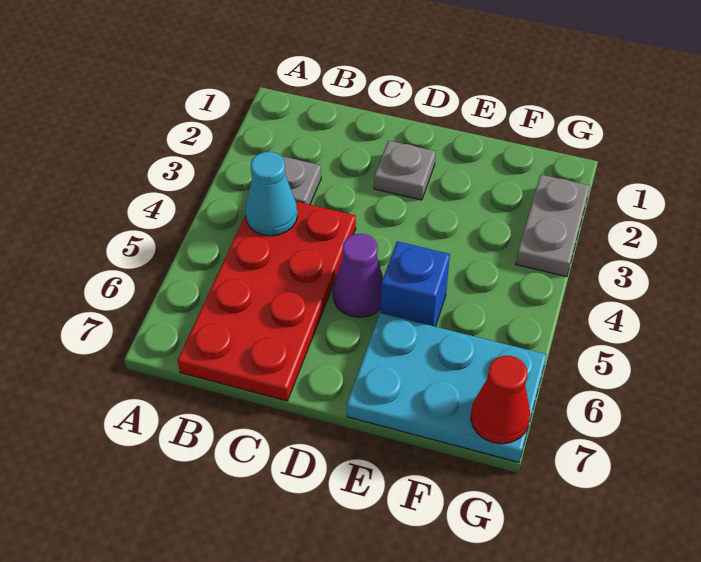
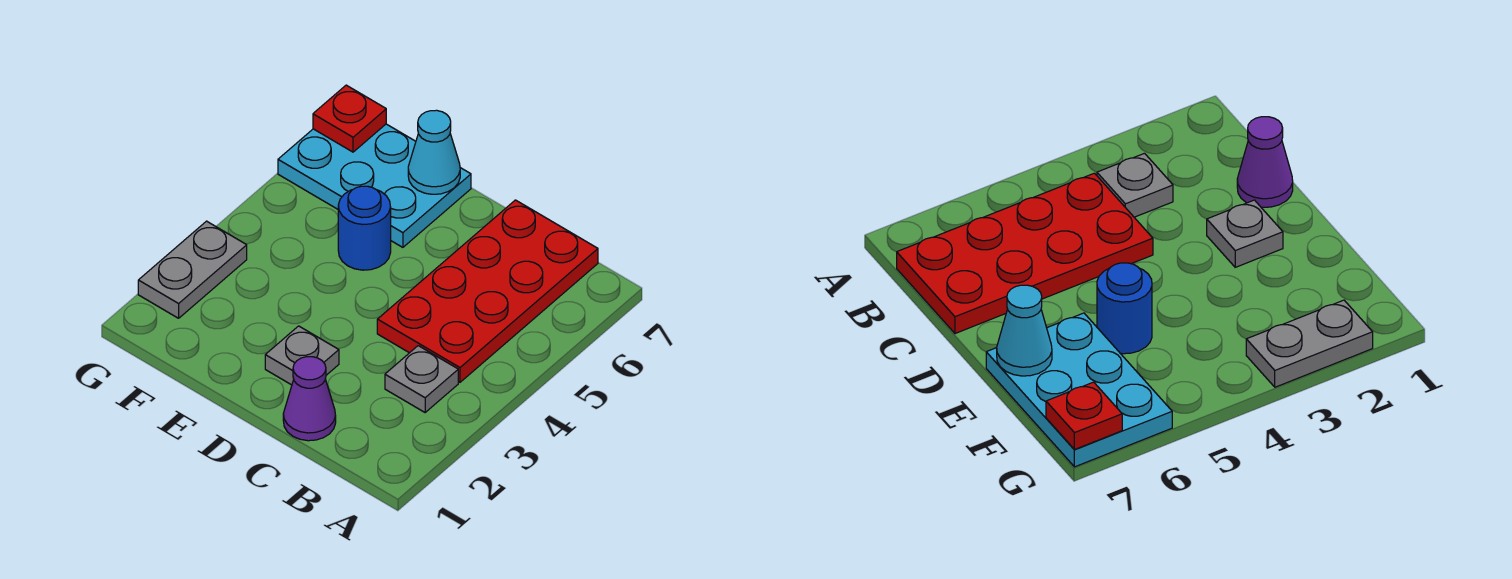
cyan 1x1 cone [245,152,297,236] -> cyan 1x1 cone moved to [408,110,460,194]
purple 1x1 cone [333,234,383,317] -> purple 1x1 cone moved to [283,357,336,441]
blue 1x1 brick [381,241,450,327] -> blue 1x1 round brick [338,186,391,270]
red 1x1 cone [471,356,530,444] -> red 1x1 plate [313,85,386,152]

